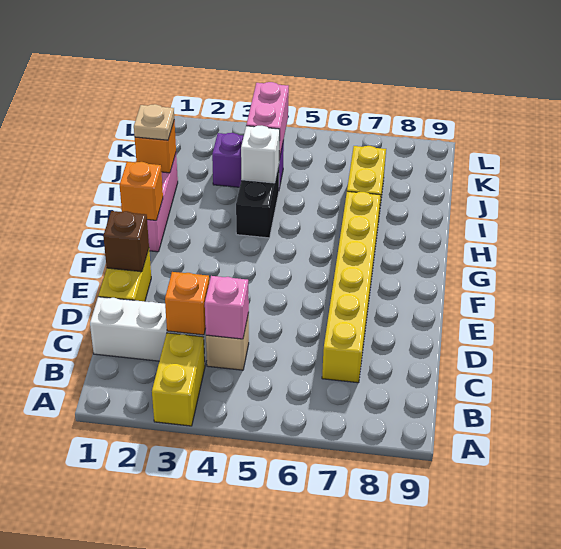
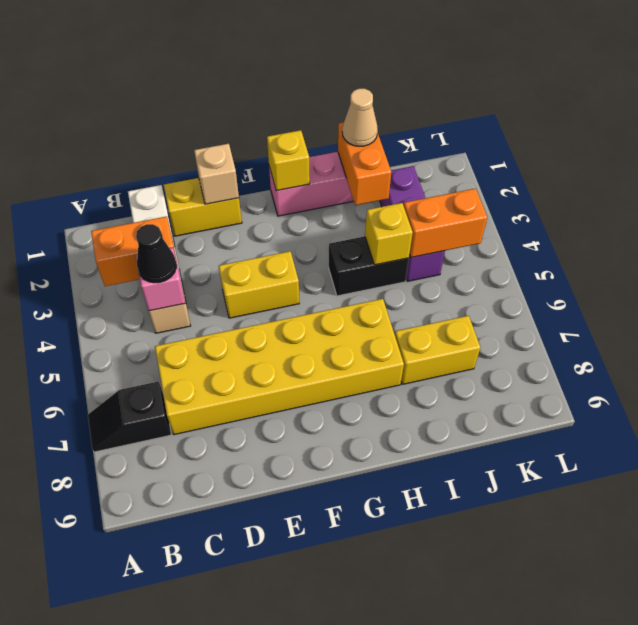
yellow 1x2 brick [152,333,205,426] -> yellow 1x2 brick moved to [219,251,299,318]
none -> black 1x2 slope [88,381,171,452]
orange 1x1 brick [165,272,209,335] -> orange 1x2 brick [91,216,177,286]
none -> black 1x1 cone [136,224,176,283]
yellow 1x6 brick [322,191,381,383] -> yellow 2x6 brick [155,299,404,435]
brown 1x1 brick [103,211,149,272] -> tan 1x1 brick [194,144,239,204]
orange 1x1 brick [120,162,163,220] -> yellow 1x1 brick [267,130,310,191]
orange 1x1 brick [135,120,176,173] -> orange 1x2 brick [338,122,391,205]
tan 1x1 plate [134,104,174,140] -> tan 1x1 cone [342,89,378,146]
white 1x1 brick [241,126,280,183] -> yellow 1x1 brick [365,203,413,265]
purple 1x2 brick [212,133,284,189] -> purple 1x3 brick [380,166,445,281]
pink 1x2 brick [246,82,289,159] -> orange 1x2 brick [404,188,487,257]

